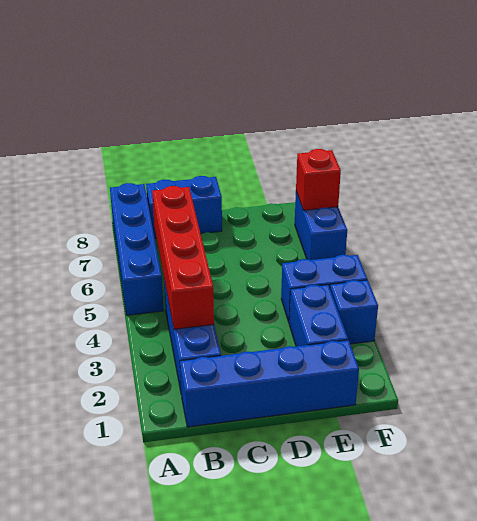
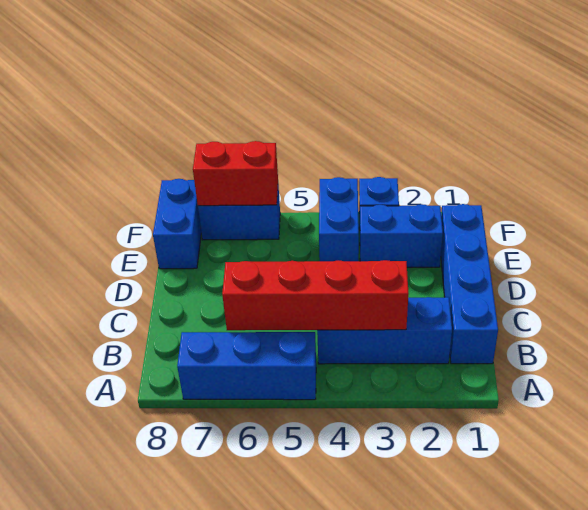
blue 1x4 brick [110,183,164,315] -> blue 1x3 brick [177,332,316,400]
blue 1x2 brick [146,176,222,238] -> blue 1x2 brick moved to [153,179,201,269]
red 1x1 brick [296,149,341,210] -> red 1x2 brick [193,141,278,206]

